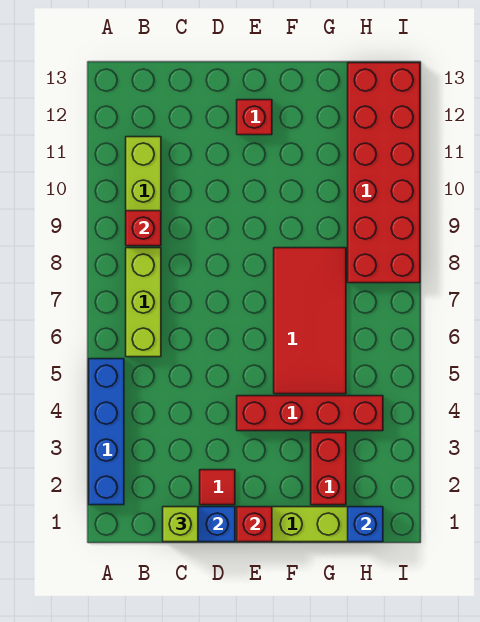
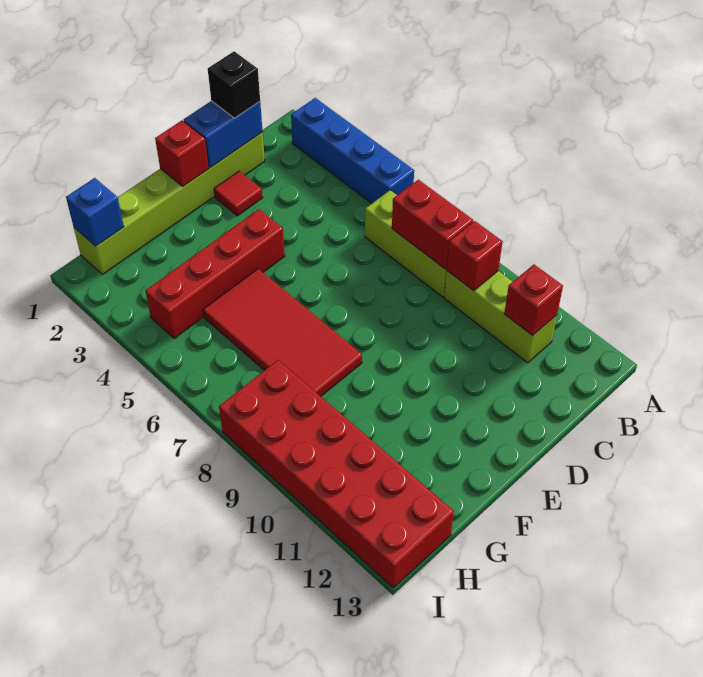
lime 1x1 brick [163,507,198,542] -> black 1x1 brick [208,51,260,118]
red 1x1 brick [237,100,272,135] -> red 1x1 brick moved to [504,265,563,336]
red 1x2 brick [311,433,346,505] -> red 1x2 brick moved to [392,180,473,269]

